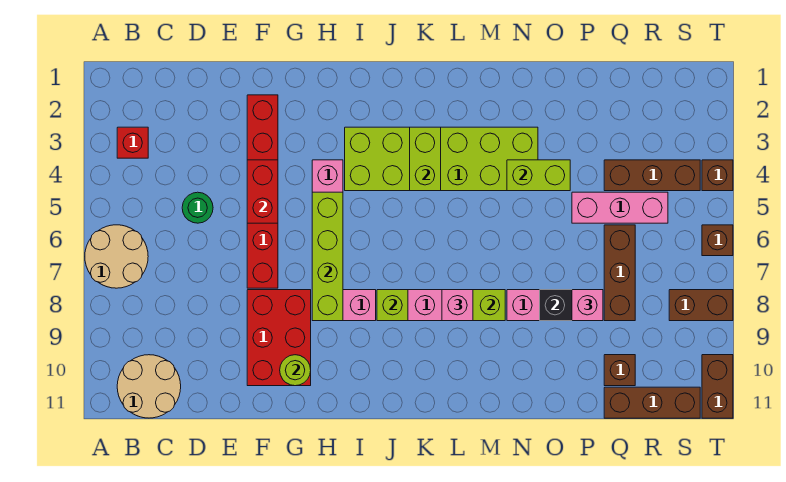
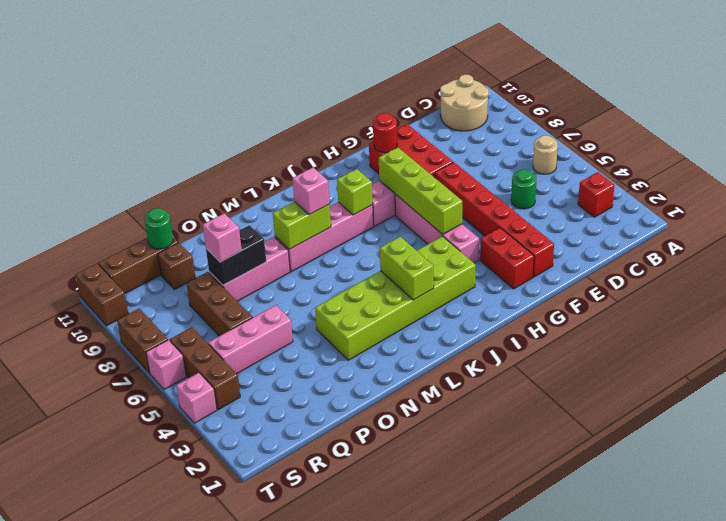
tan 2x2 round brick [85,225,148,288] -> tan 1x1 round brick [533,135,558,174]
red 1x2 brick [247,160,278,223] -> red 1x2 brick moved to [480,228,534,289]
lime 1x1 round brick [280,355,311,386] -> red 1x1 round brick [373,113,397,153]
lime 1x2 brick [507,160,570,191] -> none
brown 1x3 brick [604,160,700,191] -> brown 1x3 brick turned to [170,327,240,410]
none -> green 1x1 round brick [145,208,173,249]
brown 1x2 brick [669,290,733,321] -> brown 1x2 brick turned to [117,309,168,373]
brown 1x1 brick [702,160,733,191] -> pink 1x1 brick [176,373,217,423]
brown 1x1 brick [702,225,733,256] -> pink 1x1 brick [146,340,186,390]

